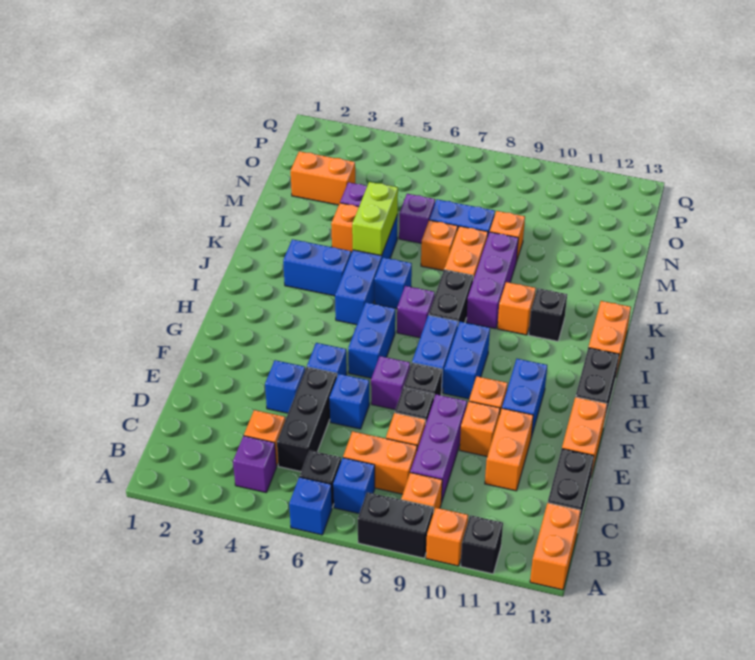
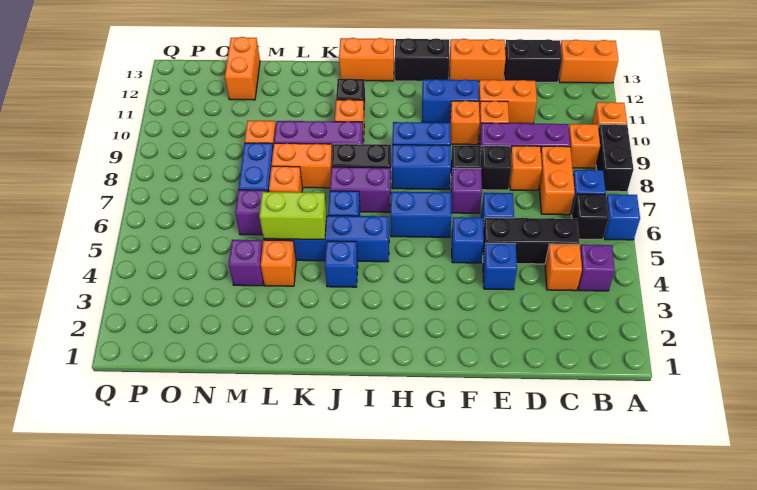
black 1x1 brick [461,515,503,574] -> none
purple 1x1 brick [397,286,435,338] -> purple 1x2 brick [330,167,391,212]
blue 1x2 brick [283,239,351,296] -> blue 1x1 brick [325,241,358,287]
orange 1x2 brick [291,151,355,205] -> orange 1x2 brick moved to [225,37,260,100]

